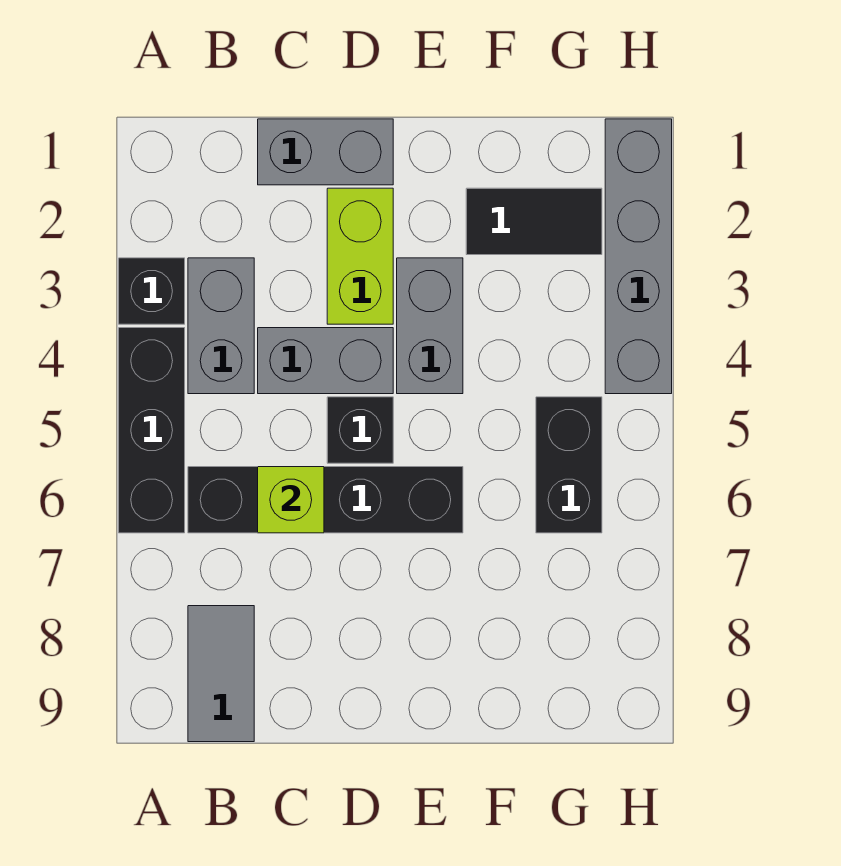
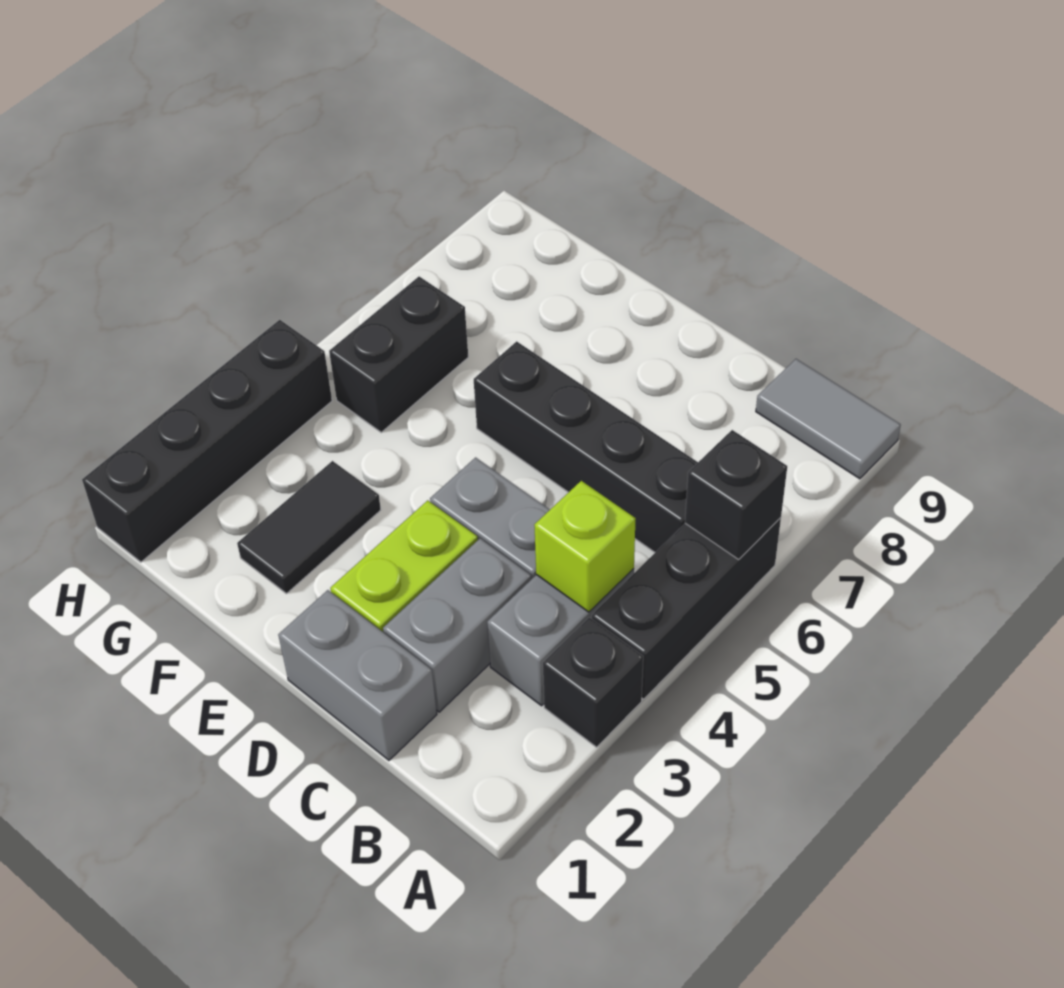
grey 1x2 tile [188,606,254,742] -> grey 1x2 tile turned to [756,359,901,479]
lime 1x1 brick [258,467,324,533] -> lime 1x1 brick moved to [534,481,636,612]
black 1x1 brick [327,397,393,463] -> black 1x1 brick moved to [685,430,787,559]
grey 1x2 brick [397,258,463,394] -> grey 1x2 brick moved to [383,538,531,712]
black 1x2 tile [466,188,602,255] -> black 1x2 tile turned to [237,461,381,594]
grey 1x4 brick [605,119,672,394] -> black 1x4 brick [82,320,332,562]

